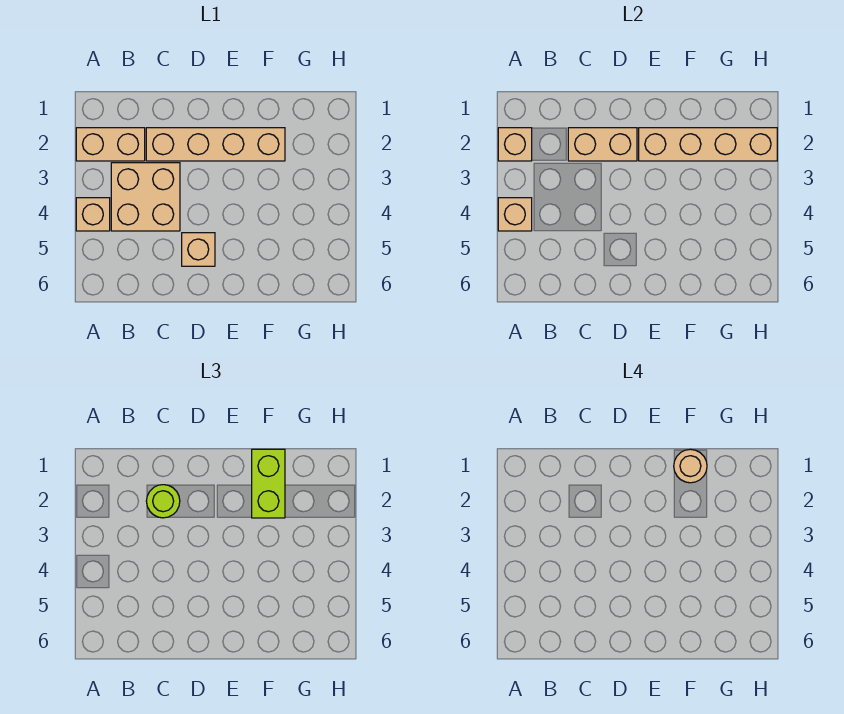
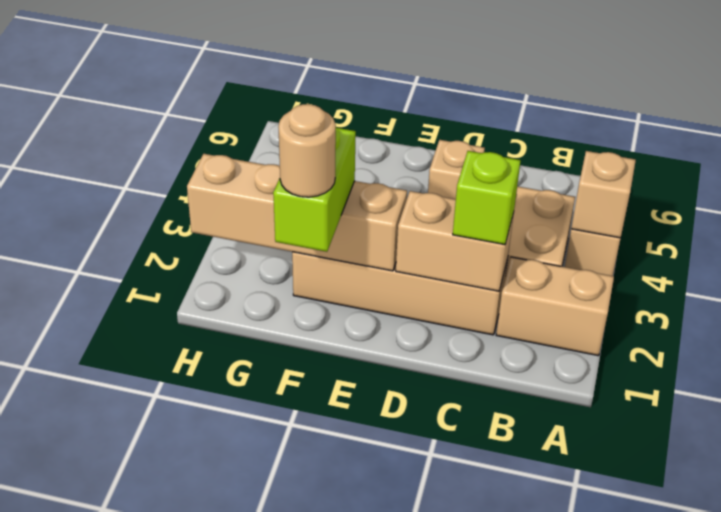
tan 1x1 brick [498,128,532,161] -> none
lime 1x1 round brick [146,485,180,518] -> lime 1x1 brick [453,151,521,245]

